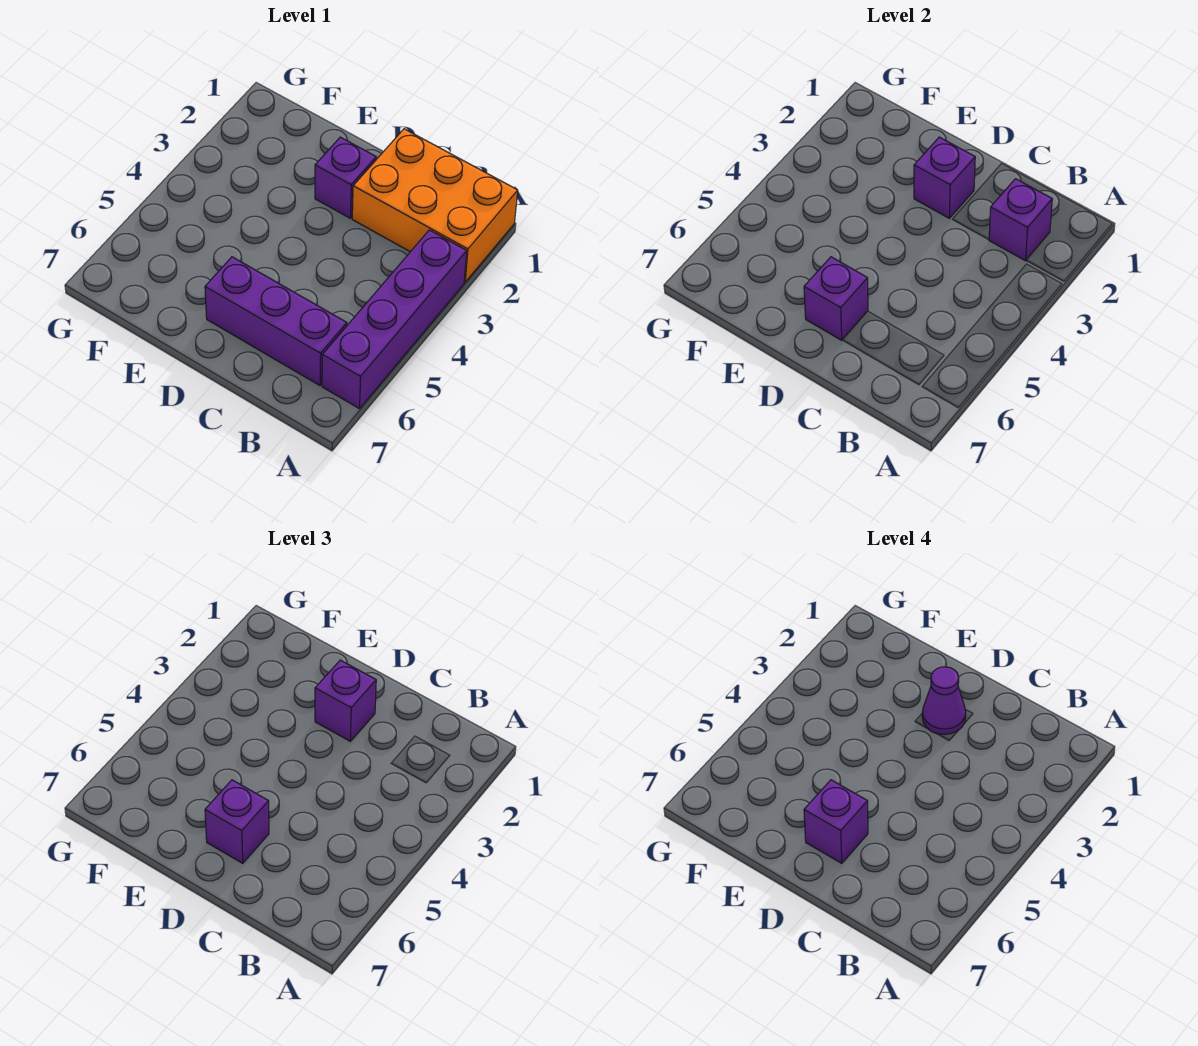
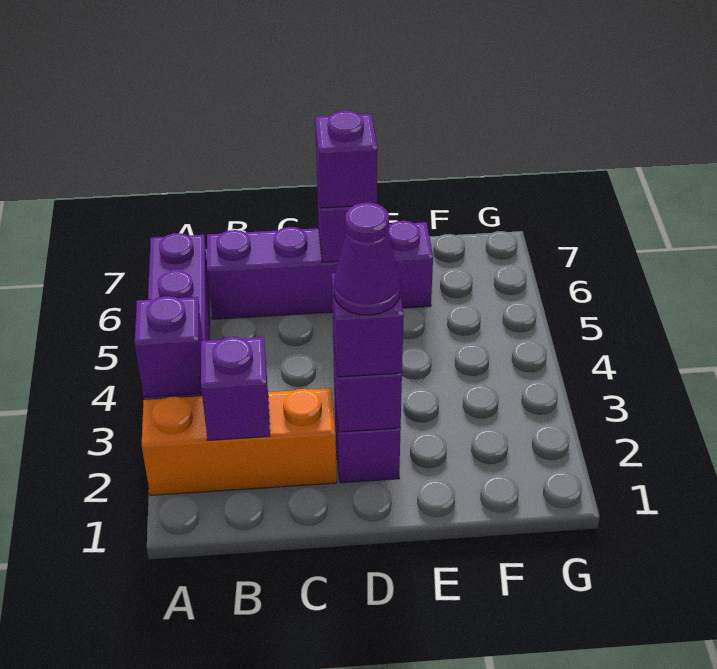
orange 2x3 brick [352,129,518,282] -> orange 1x3 brick [142,388,337,495]
purple 1x3 brick [205,257,347,385] -> purple 1x4 brick [207,221,433,319]
purple 1x1 brick [804,780,868,863] -> purple 1x1 brick moved to [135,296,203,397]

